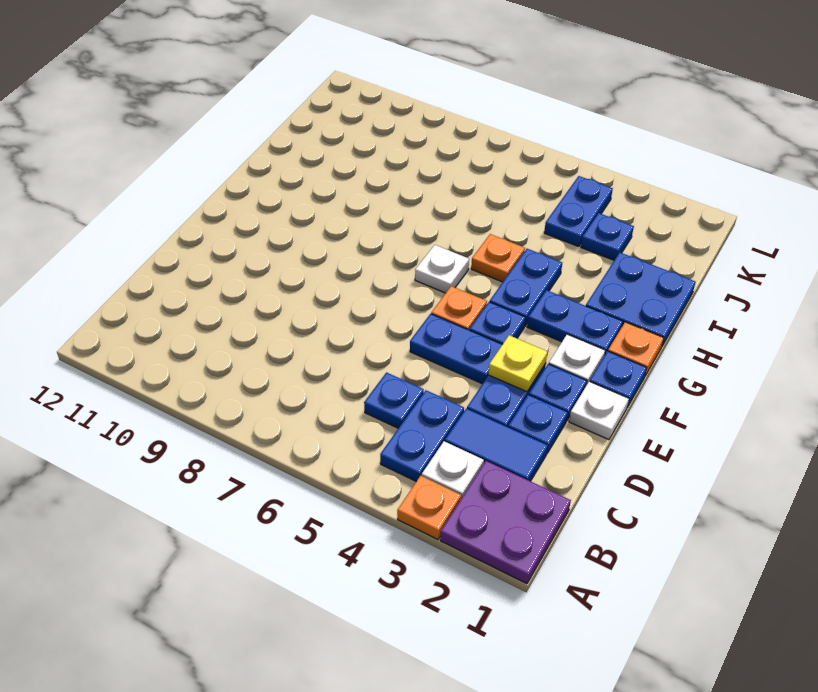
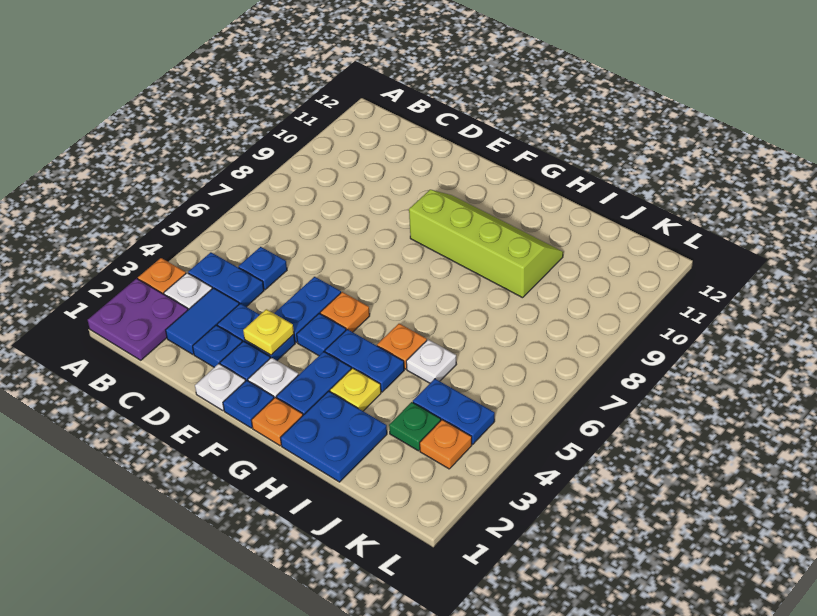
none -> lime 2x4 slope [409,190,563,298]
white 1x1 plate [415,245,469,293] -> white 1x1 plate moved to [406,340,457,383]
none -> yellow 1x1 plate [330,368,381,411]
blue 1x1 plate [581,213,634,260] -> green 1x1 plate [389,402,441,451]
none -> orange 1x1 plate [420,420,472,469]

